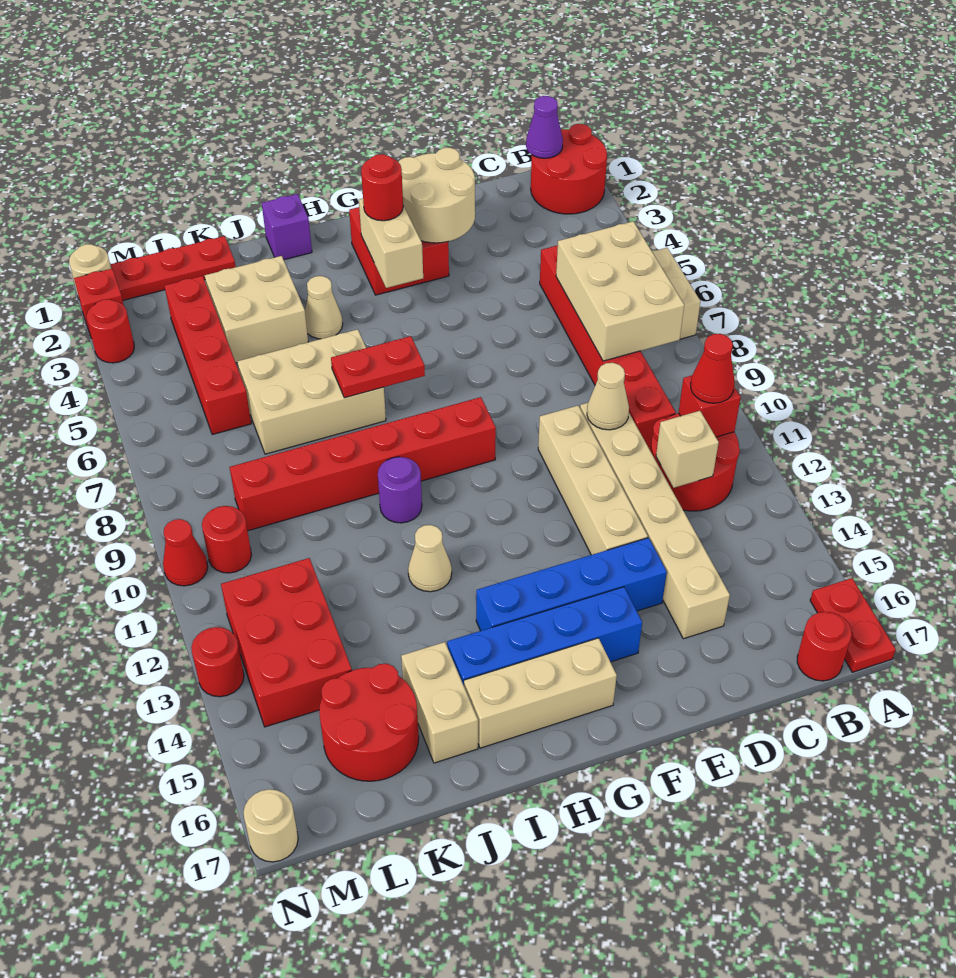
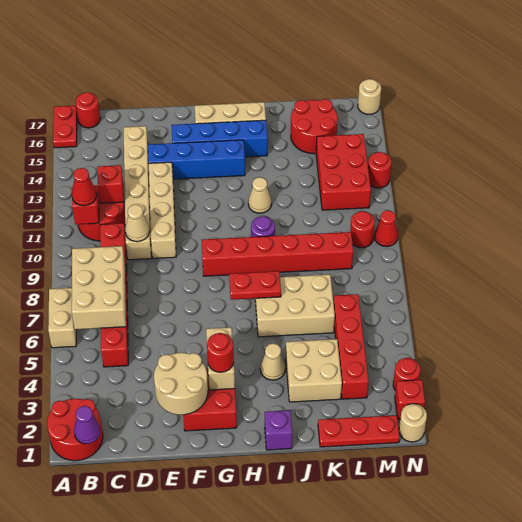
tan 1x1 brick [656,411,719,488] -> red 1x1 brick [97,165,124,203]
tan 1x2 brick [401,642,478,763] -> none

